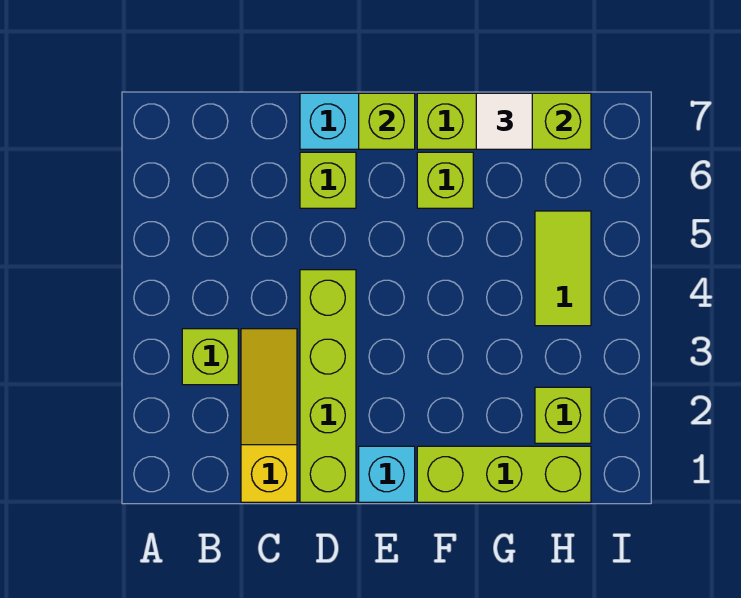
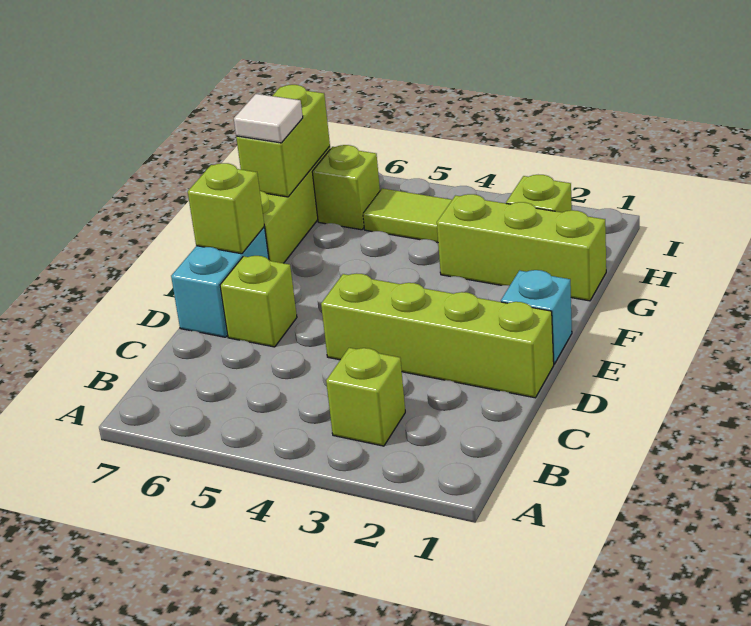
yellow 1x3 slope [241,329,297,502] -> none
lime 1x3 brick [417,446,591,502] -> lime 1x3 brick turned to [437,194,606,301]
lime 1x1 brick [417,152,473,208] -> lime 1x1 brick moved to [312,145,380,230]

